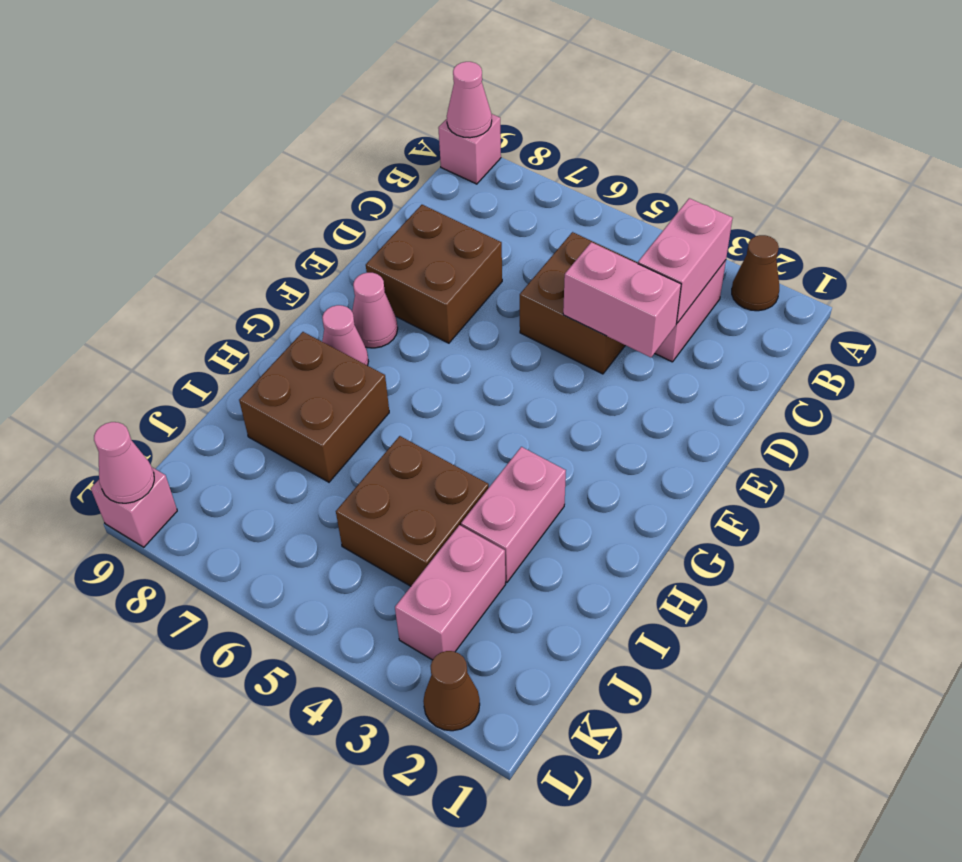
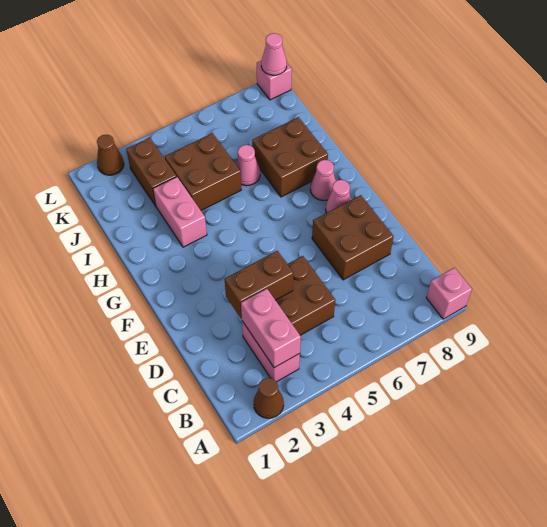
pink 1x1 cone [447,62,492,138] -> pink 1x1 cone moved to [236,145,260,186]
pink 1x2 brick [563,242,681,357] -> brown 1x2 brick [225,251,293,319]
pink 1x2 brick [395,525,505,660] -> brown 1x2 brick [126,138,177,206]

